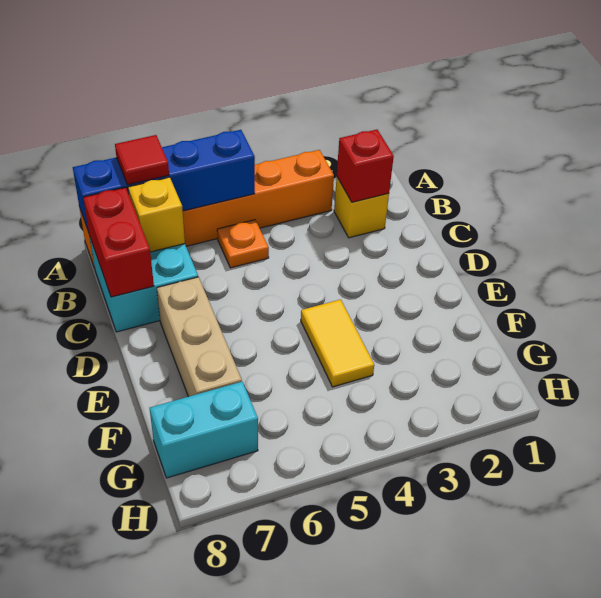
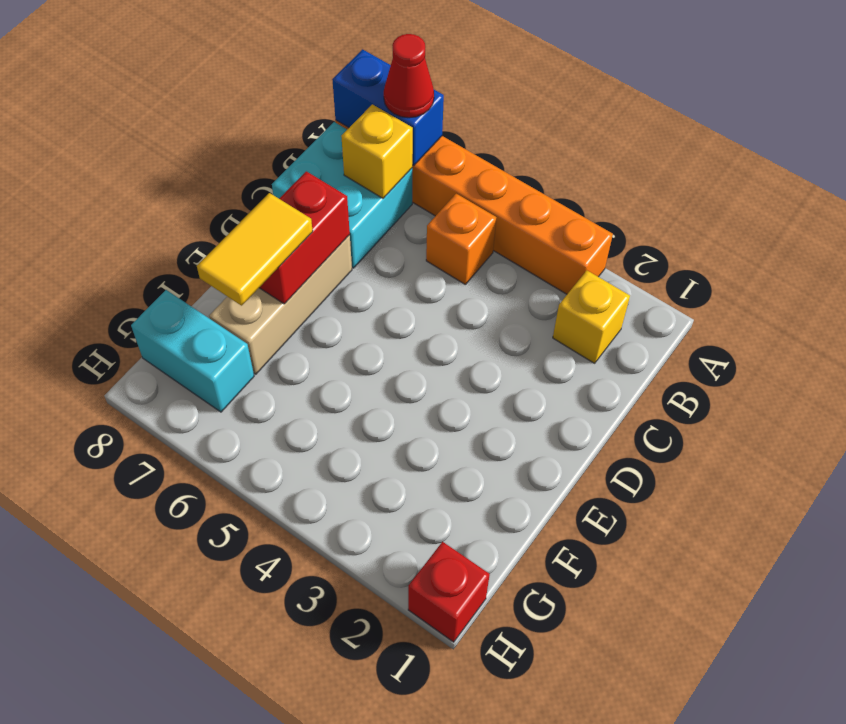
blue 1x4 brick [73,130,255,231] -> blue 1x2 brick [332,49,444,166]
red 1x1 tile [115,135,169,185] -> red 1x1 cone [384,34,434,118]
red 1x1 brick [337,130,394,202] -> red 1x1 brick moved to [408,542,490,642]
orange 1x1 plate [217,220,269,268] -> orange 1x1 brick [426,194,496,284]
red 1x2 brick [83,187,154,297] -> red 1x2 brick moved to [259,171,350,304]
yellow 1x2 tile [301,300,374,387] -> yellow 1x2 tile moved to [197,193,313,306]

